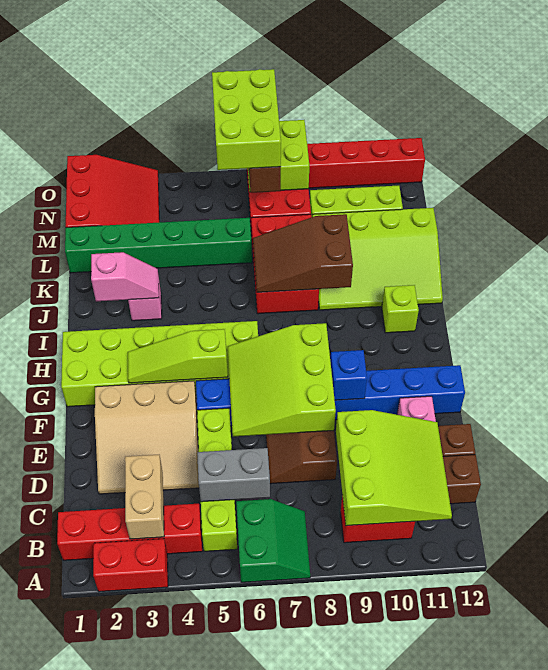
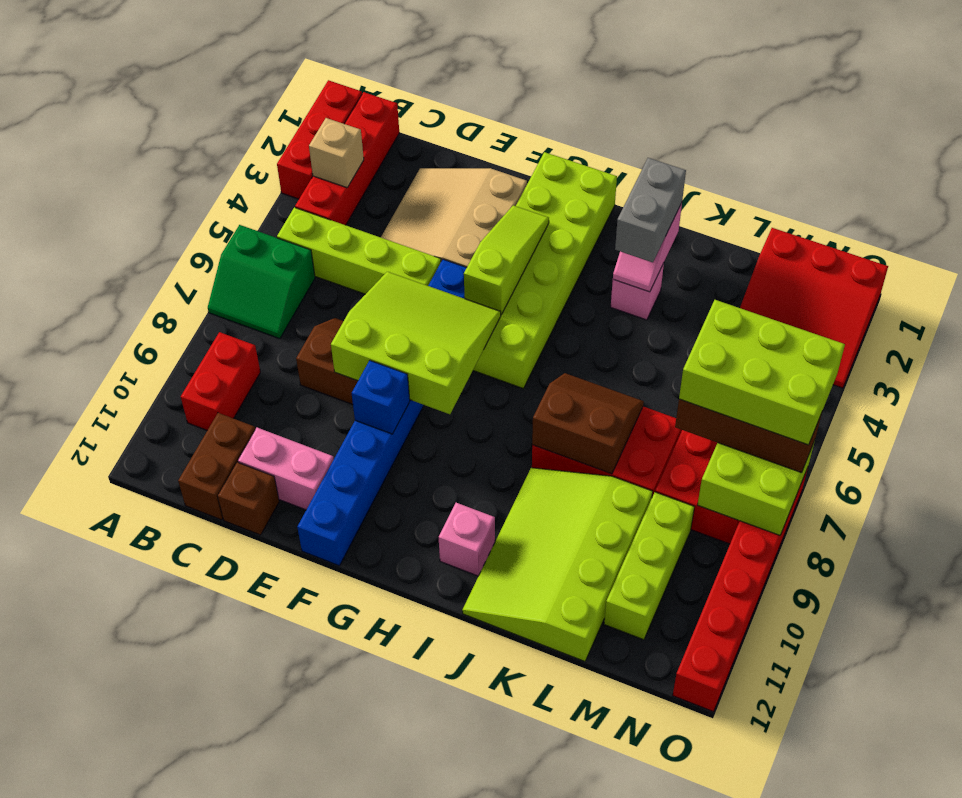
red 1x2 brick [93,539,168,592] -> red 1x3 brick [277,80,362,199]
tan 1x2 brick [125,455,164,539] -> tan 1x1 brick [309,118,364,188]
lime 3x3 slope [336,410,452,526] -> none
grey 1x2 brick [197,448,270,502] -> grey 1x2 brick moved to [615,158,686,262]
lime 1x1 brick [382,285,419,333] -> pink 1x1 brick [439,503,495,576]
brown 2x3 slope [253,214,353,292] -> brown 2x2 slope [532,373,644,474]
green 1x6 brick [65,218,252,273] -> none

